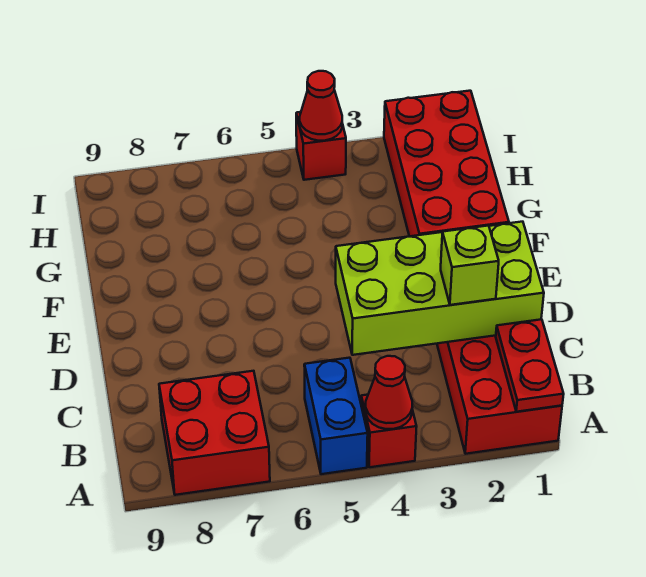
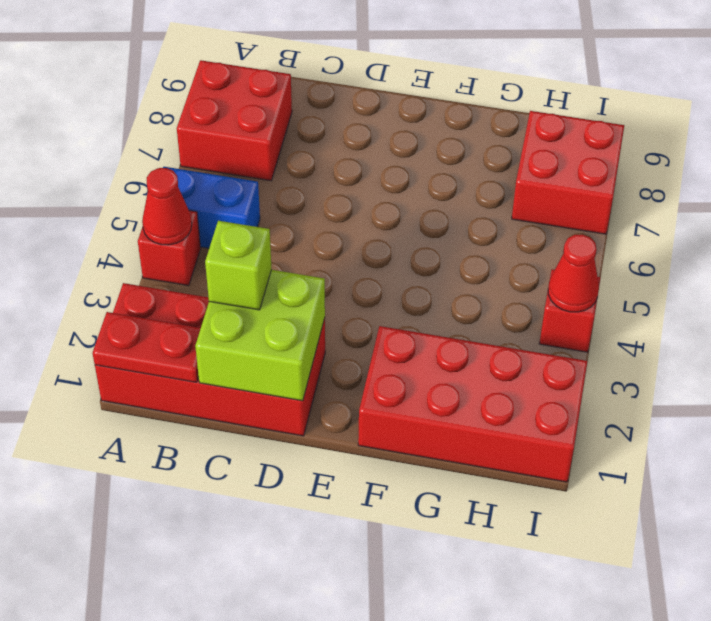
lime 2x4 brick [336,222,544,355] -> lime 2x2 brick [195,270,325,401]
none -> red 2x2 brick [512,111,624,234]

